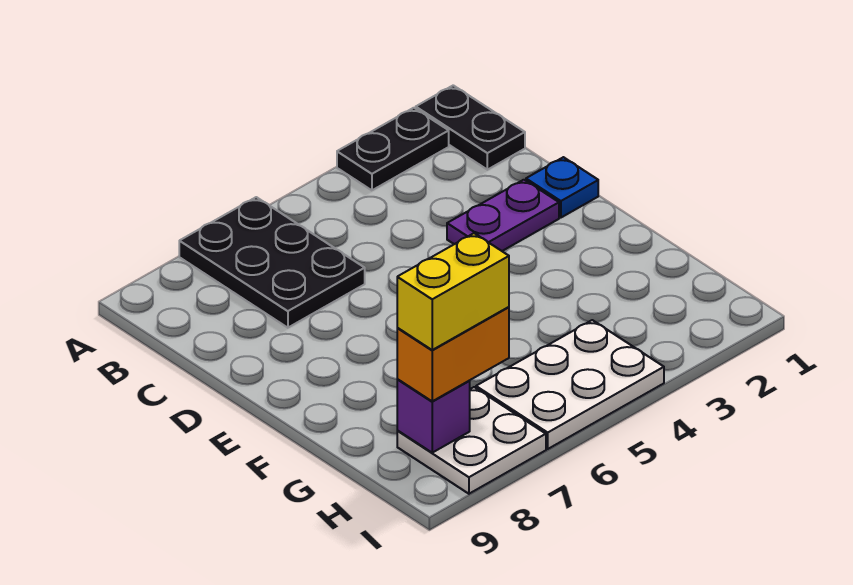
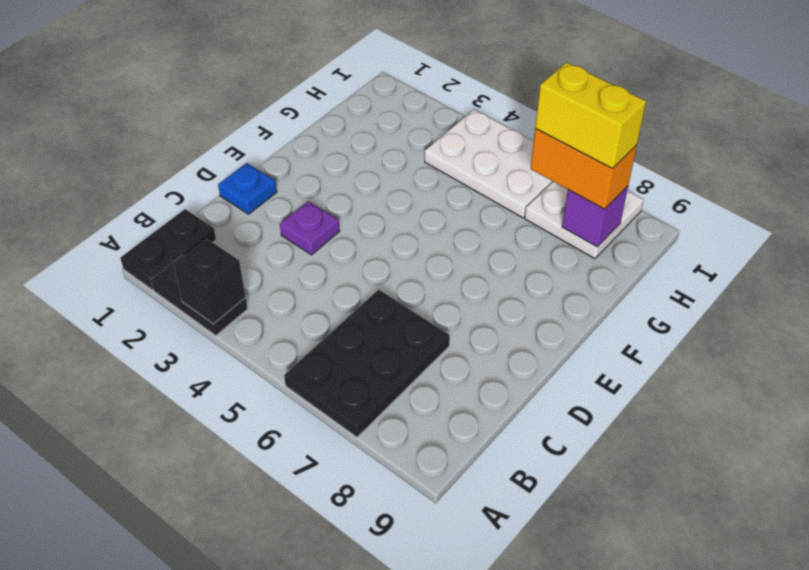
none -> black 1x1 brick [174,239,245,324]
purple 1x2 plate [447,180,559,251] -> purple 1x1 plate [280,201,340,255]

